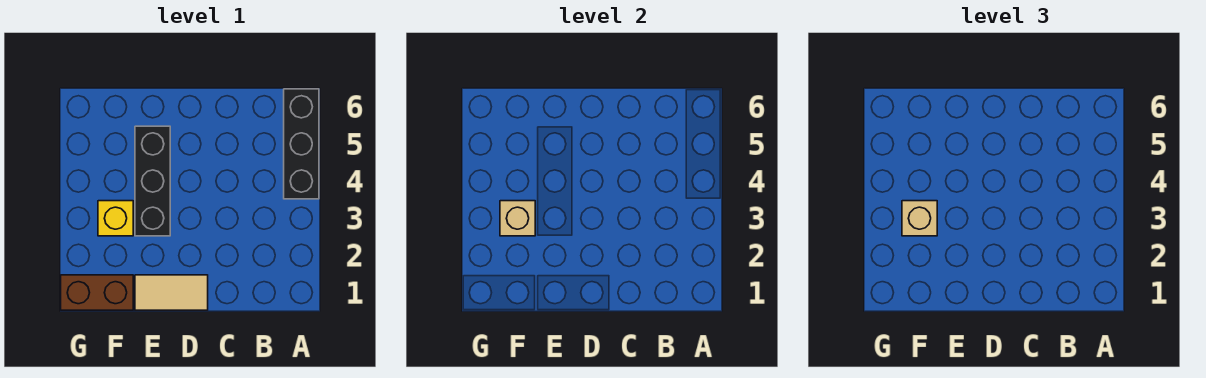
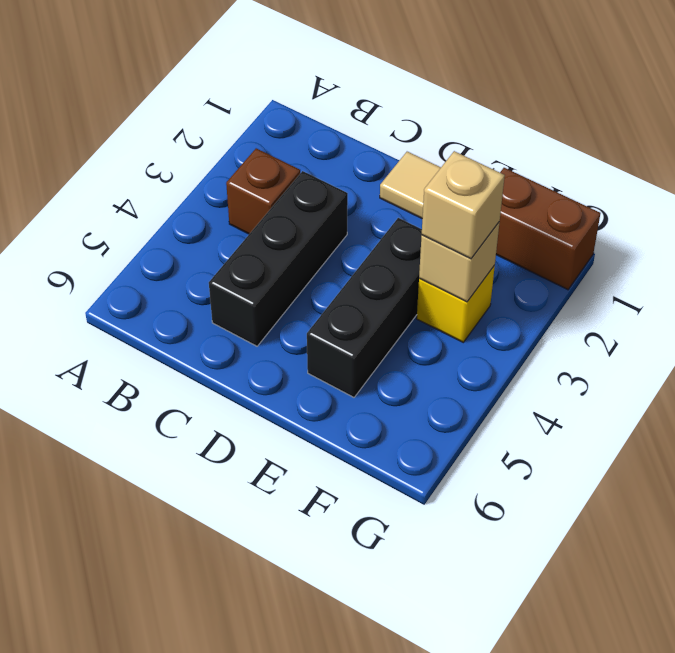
black 1x3 brick [284,89,319,199] -> black 1x3 brick moved to [209,171,348,346]
none -> brown 1x1 brick [226,148,300,234]

